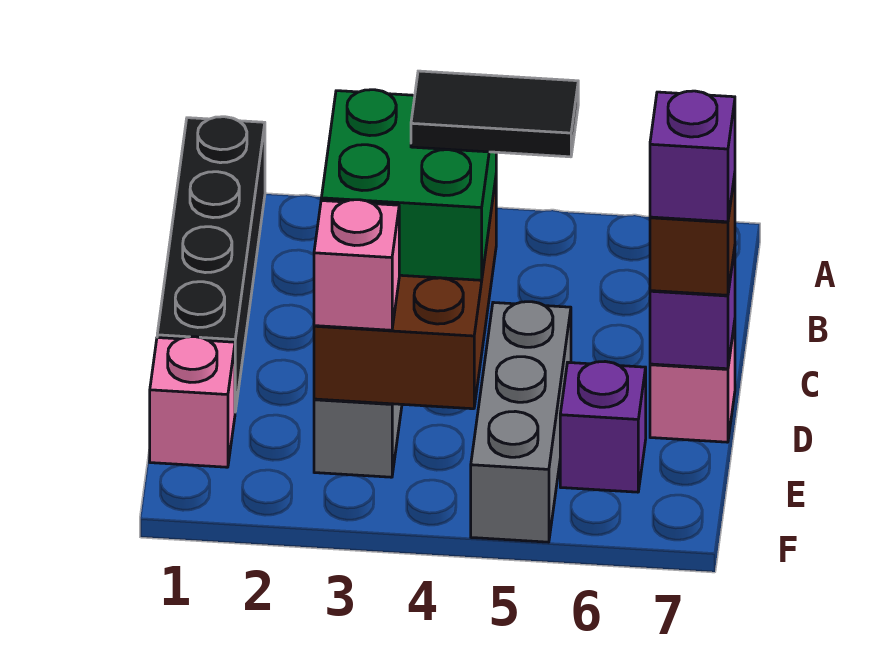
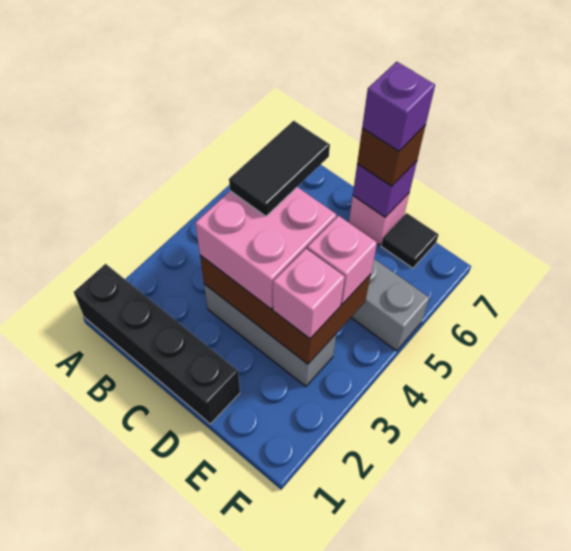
green 2x2 brick [321,90,496,280] -> pink 2x2 brick [195,187,336,309]
pink 1x1 brick [150,337,235,467] -> pink 1x1 brick moved to [307,216,377,304]
purple 1x1 brick [560,362,646,492] -> none
none -> black 1x1 tile [381,213,439,268]

